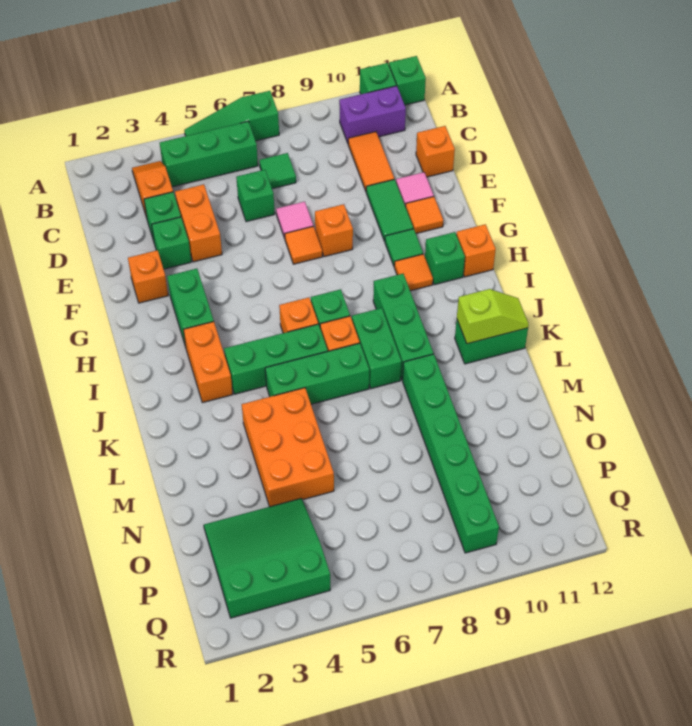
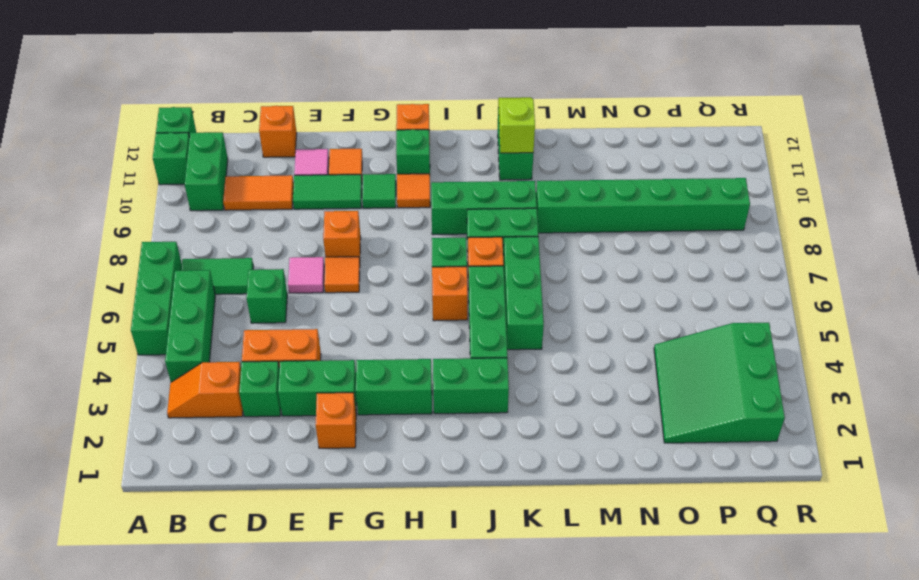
green 1x3 slope [184,91,279,141] -> green 1x3 brick [131,242,182,355]
purple 1x2 brick [339,86,406,143] -> green 1x2 brick [184,132,228,211]
green 1x1 tile [259,153,296,189] -> green 1x2 tile [181,258,254,294]
green 1x1 brick [152,217,191,269] -> green 1x2 brick [278,360,357,416]
orange 1x2 brick [183,322,233,403] -> green 1x2 brick [433,358,509,414]
orange 2x3 brick [242,388,334,507] -> none

